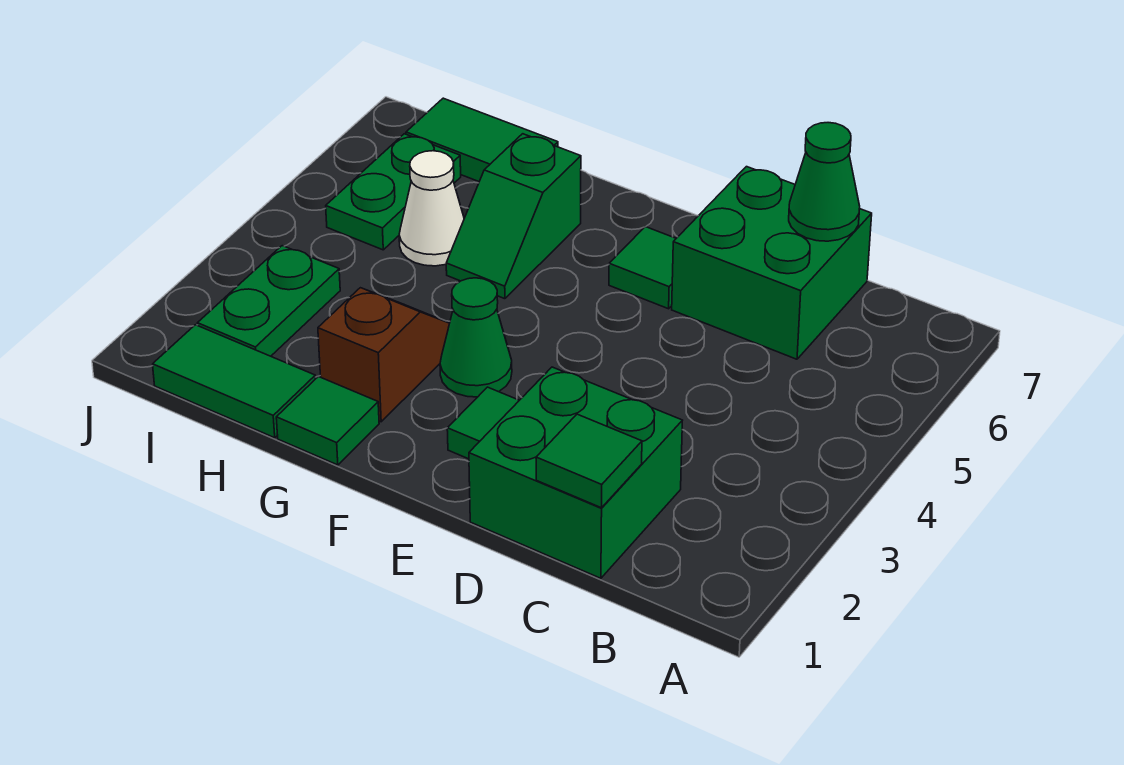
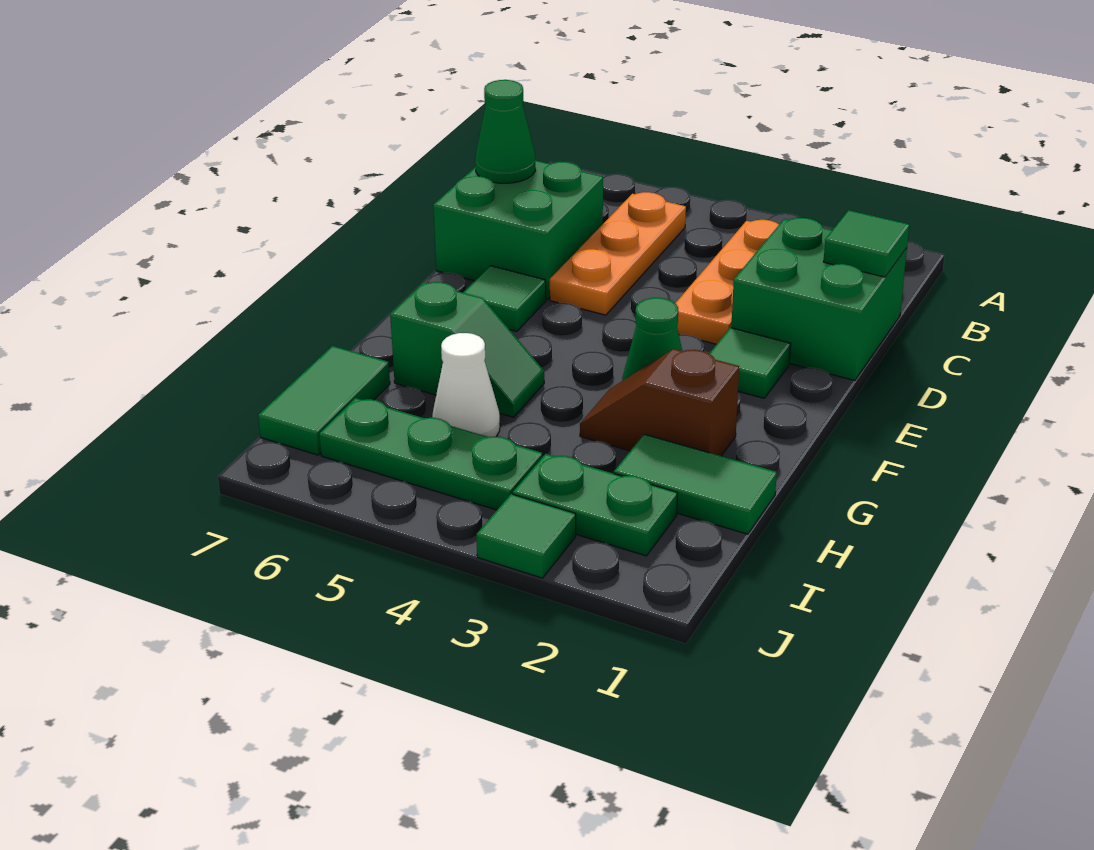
none -> orange 1x3 plate [675,220,779,344]
none -> orange 1x3 plate [550,192,686,315]
green 1x1 tile [276,377,379,465] -> green 1x1 tile moved to [476,494,576,578]
green 1x2 tile [153,325,316,438] -> green 1x2 tile turned to [614,434,777,534]
green 1x2 plate [326,134,461,250] -> green 1x3 plate [319,398,542,510]

